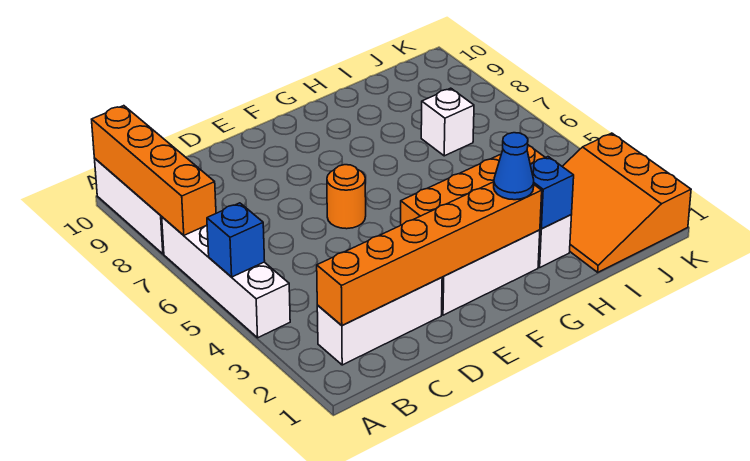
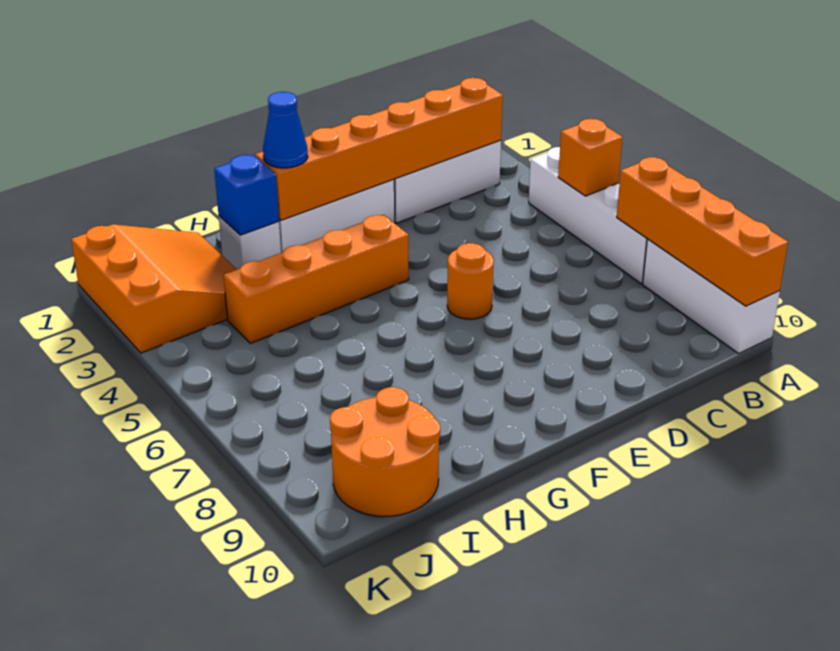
blue 1x1 brick [207,203,265,277] -> orange 1x1 brick [558,119,622,196]
white 1x1 brick [421,88,474,156] -> none
none -> orange 2x2 round brick [330,387,440,516]

